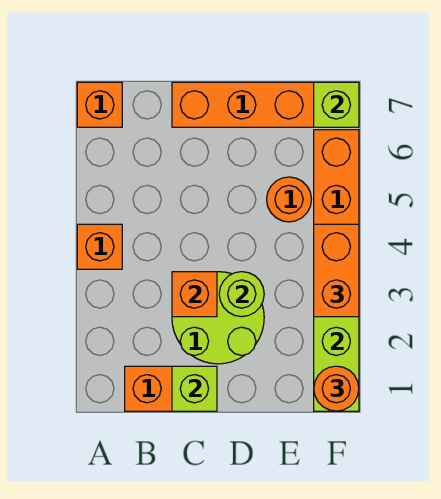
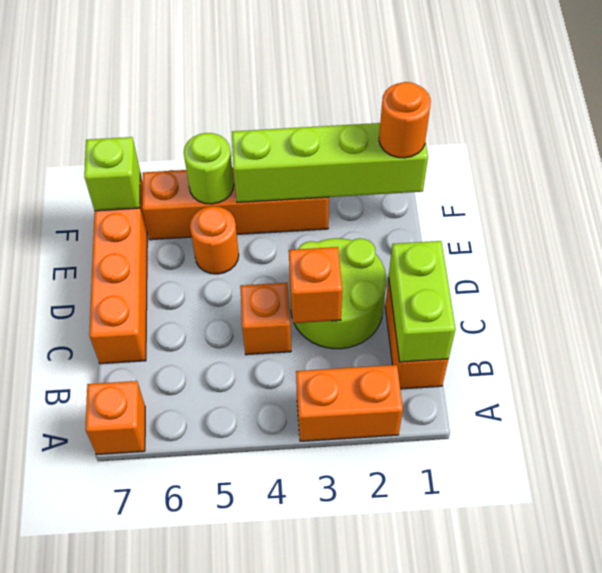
orange 1x1 brick [77,224,122,269] -> orange 1x1 brick moved to [240,283,291,355]
lime 1x1 brick [172,366,217,411] -> lime 1x2 brick [389,241,455,362]
lime 1x1 round brick [219,272,264,317] -> lime 1x1 round brick moved to [184,133,234,204]
orange 1x2 brick [314,224,359,317] -> orange 1x2 brick moved to [296,365,403,441]

